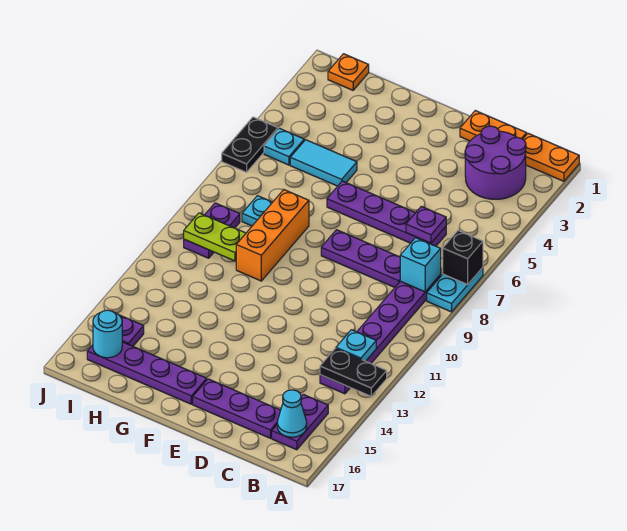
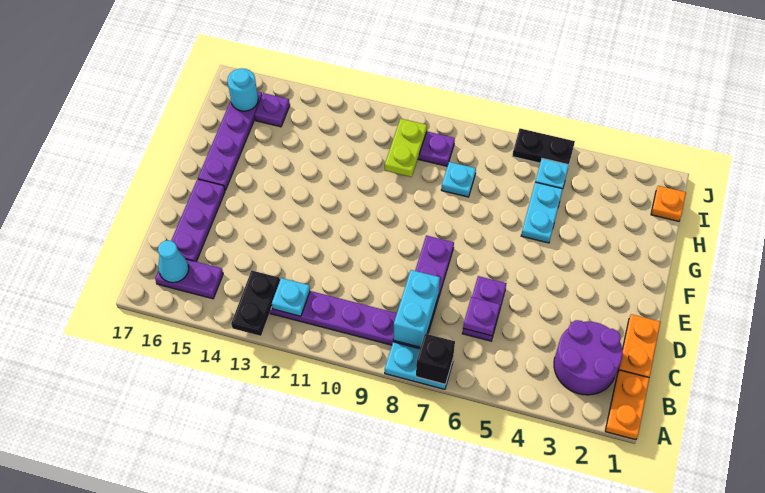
cyan 1x1 brick [400,238,441,292] -> cyan 1x2 brick [393,270,440,347]
purple 1x4 plate [327,181,446,246] -> purple 1x2 plate [462,276,507,341]
cyan 1x2 tile [290,140,357,186] -> cyan 1x2 plate [521,182,563,243]
orange 1x3 brick [236,190,309,281] -> none

